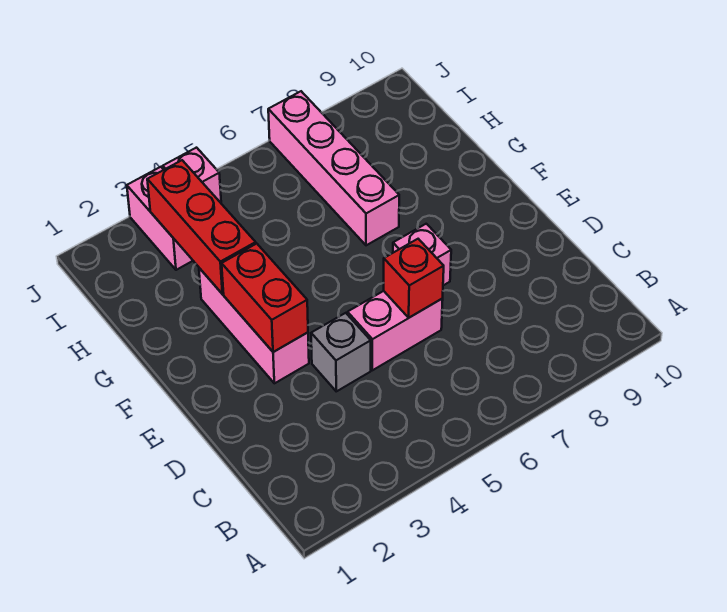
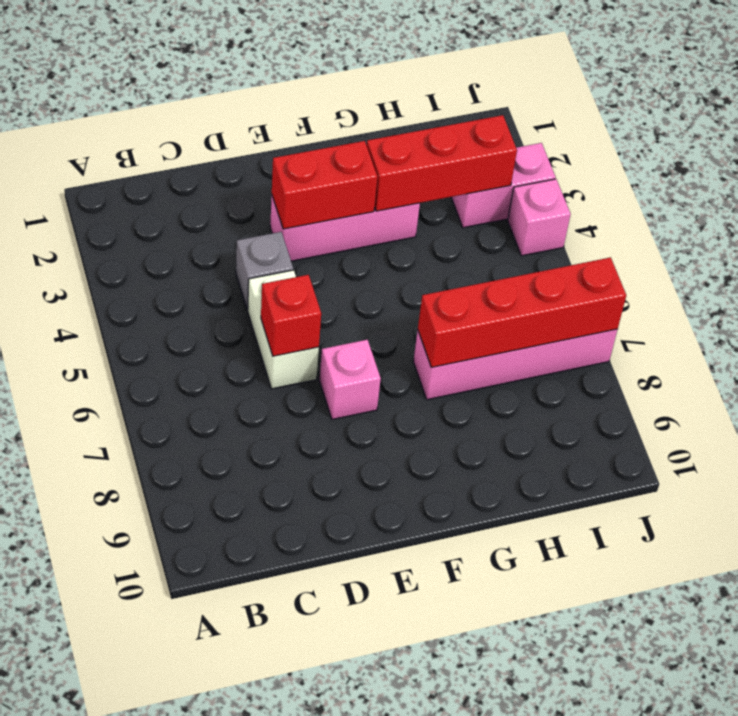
pink 1x2 brick [348,291,443,370] -> white 1x2 brick [248,270,319,389]
none -> red 1x4 brick [418,257,626,367]

